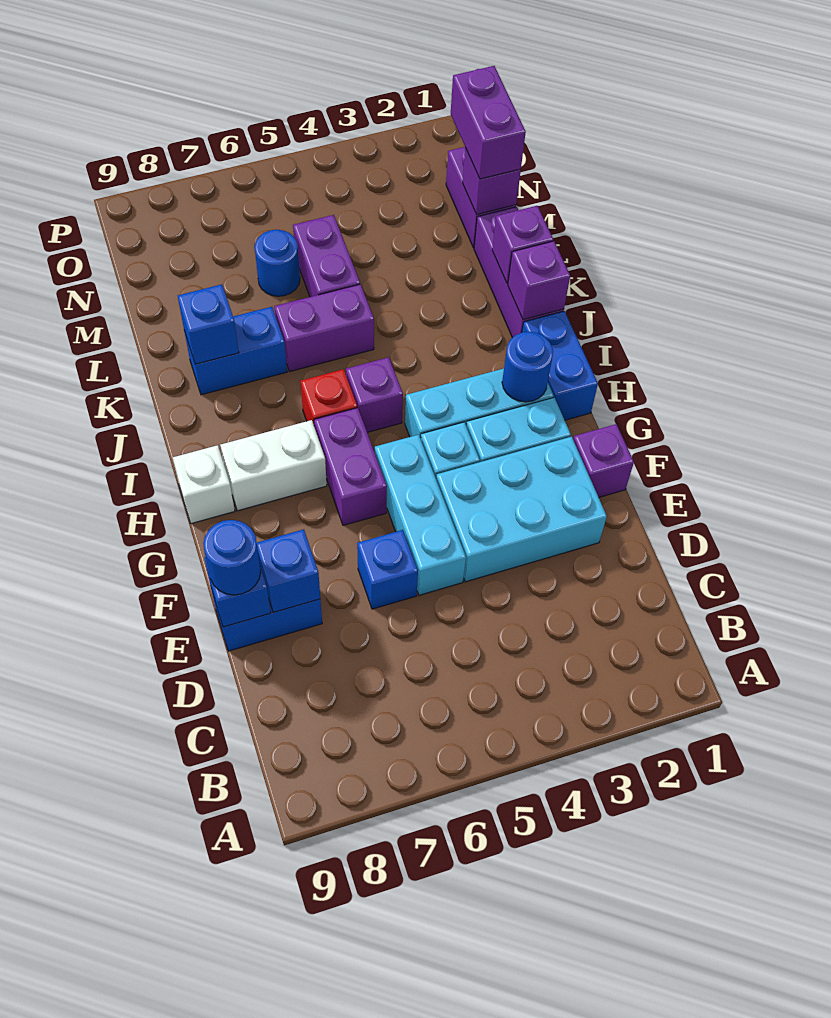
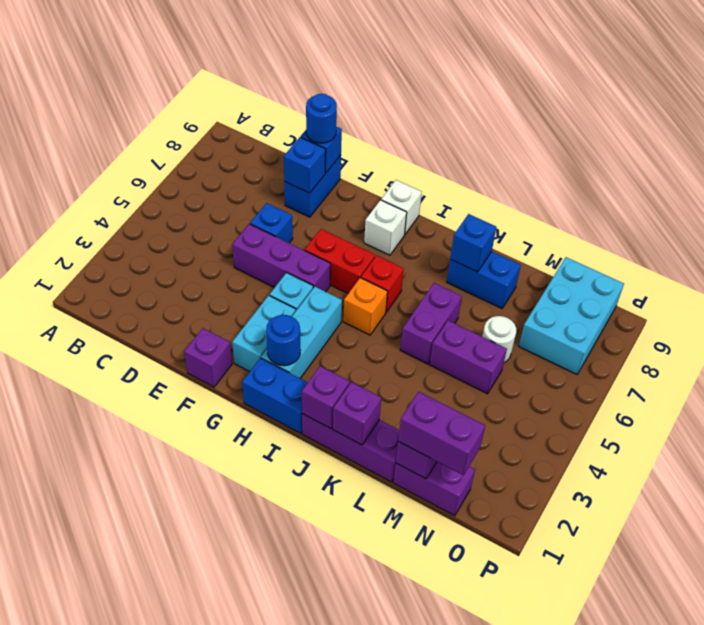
cyan 2x3 brick [436,437,607,582] -> cyan 2x3 brick moved to [519,257,624,374]
cyan 1x3 brick [375,435,466,595] -> purple 1x3 brick [232,224,330,292]
purple 1x2 brick [314,408,387,525] -> red 1x2 brick [305,229,375,293]
white 1x2 brick [220,420,327,511] -> white 1x1 brick [364,200,407,255]
purple 1x1 brick [346,357,403,432] -> orange 1x1 brick [343,278,388,335]
blue 1x2 brick [184,307,287,395] -> blue 1x2 brick turned to [447,252,521,309]
blue 1x1 round brick [255,230,300,296] -> white 1x1 round brick [482,316,516,363]

